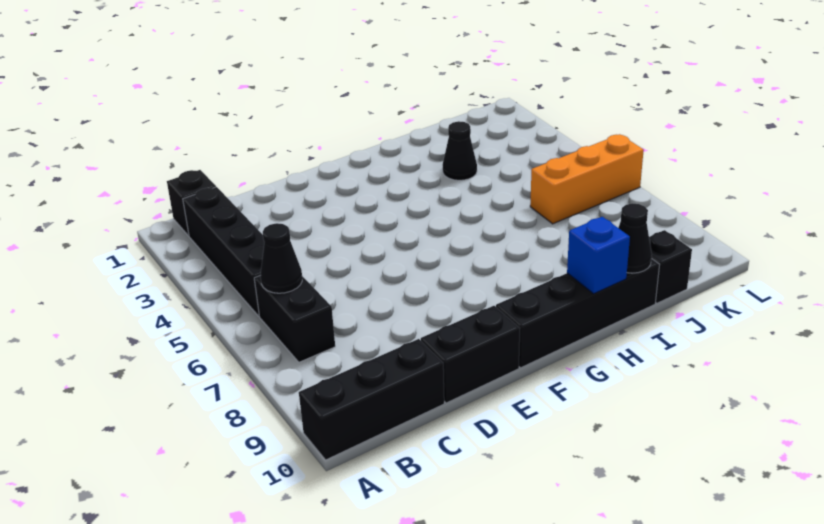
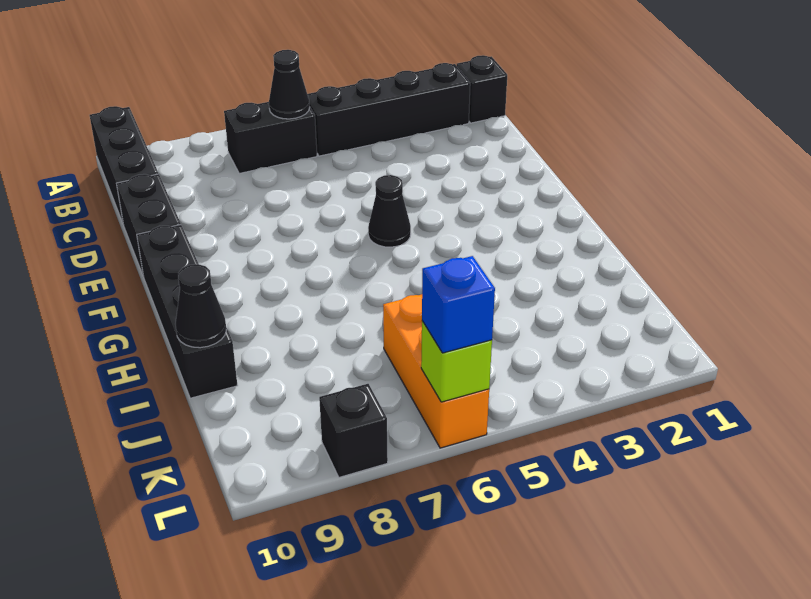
blue 1x1 brick [567,217,630,294] -> blue 1x1 brick moved to [422,256,495,353]
black 1x1 cone [443,121,477,180] -> black 1x1 cone moved to [368,175,411,247]
black 1x1 brick [649,230,692,303] -> black 1x1 brick moved to [319,384,388,477]
none -> lime 1x1 brick [421,321,492,402]

